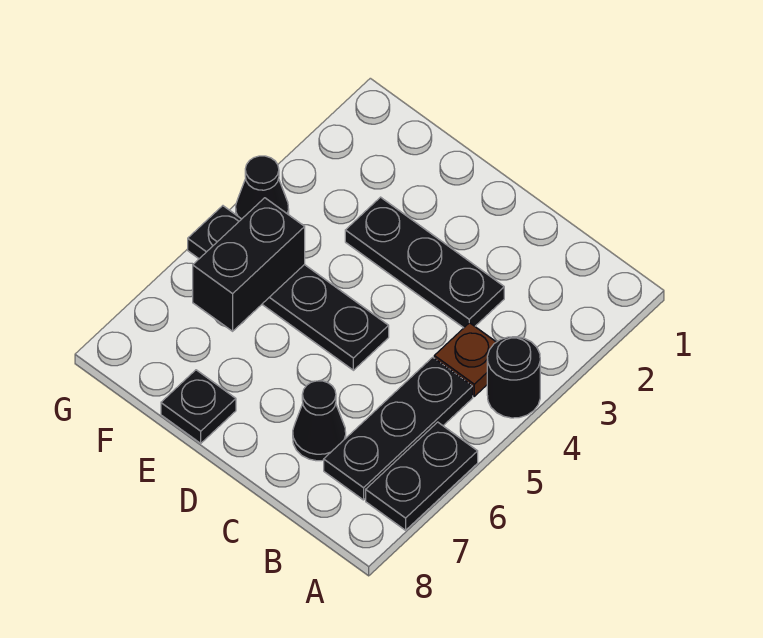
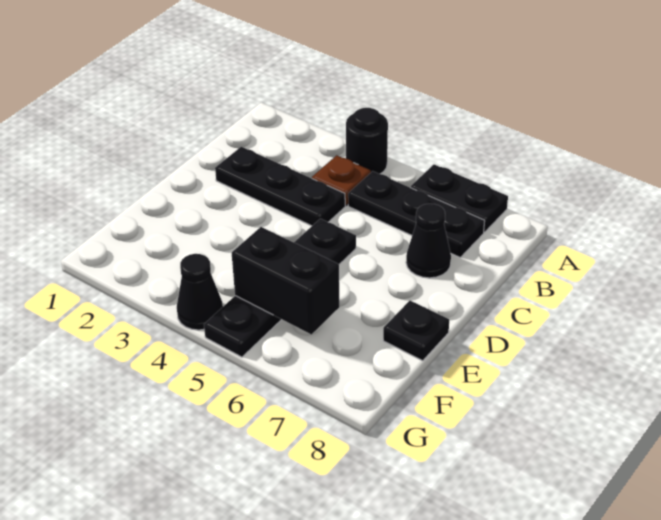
black 1x3 plate [345,197,504,328] -> black 1x3 plate turned to [215,147,345,226]

